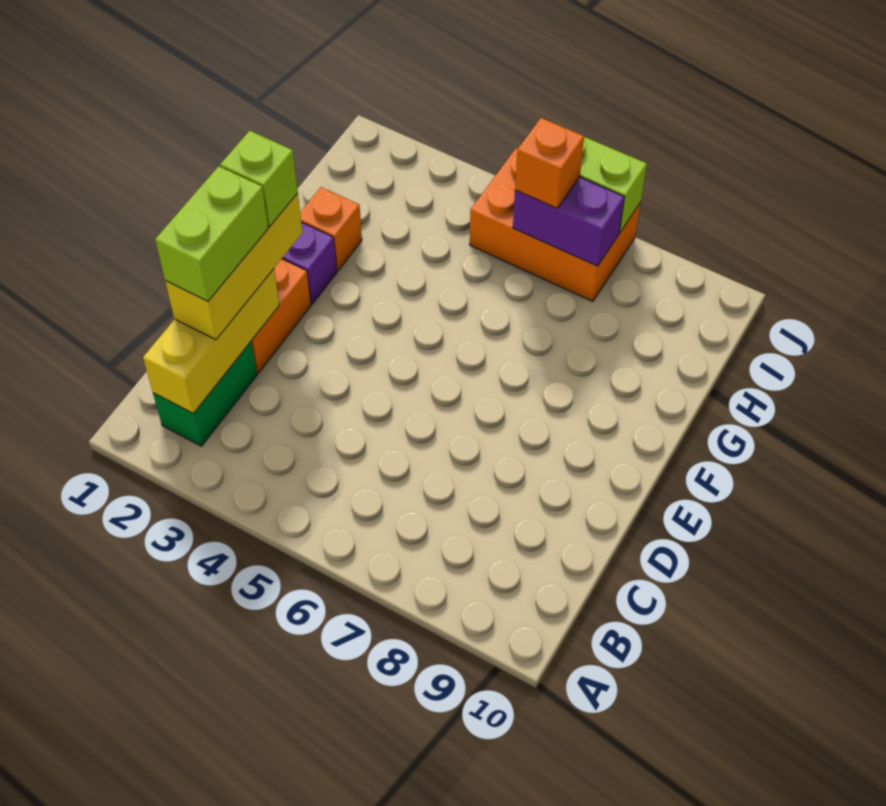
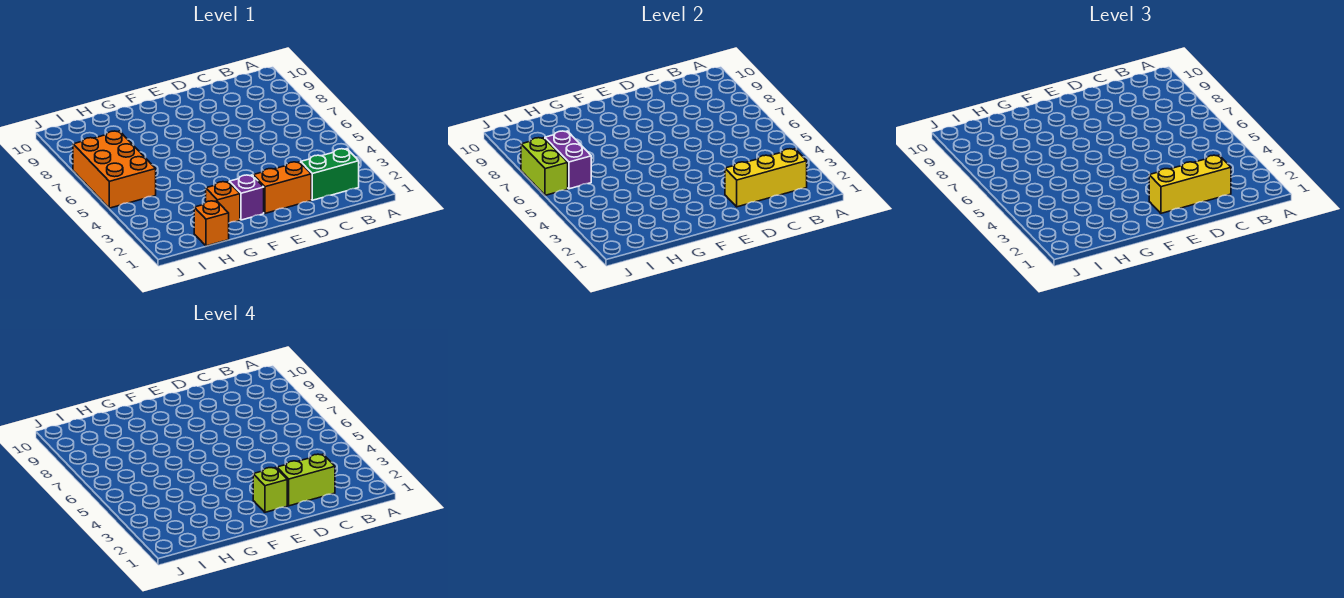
orange 1x1 brick [515,118,584,208] -> orange 1x1 brick moved to [194,201,229,246]

